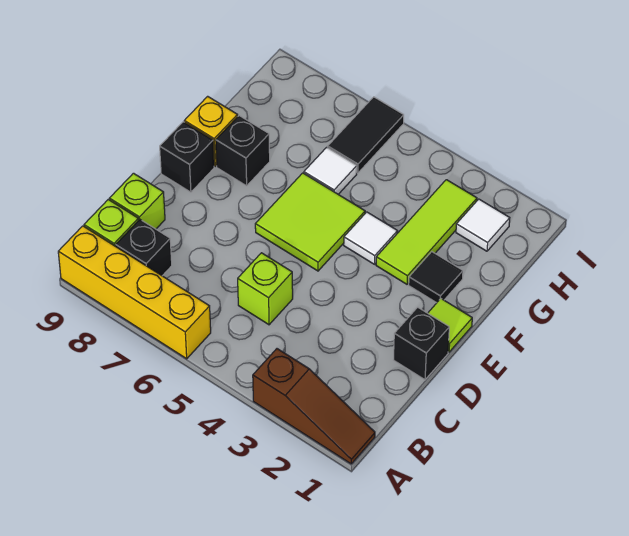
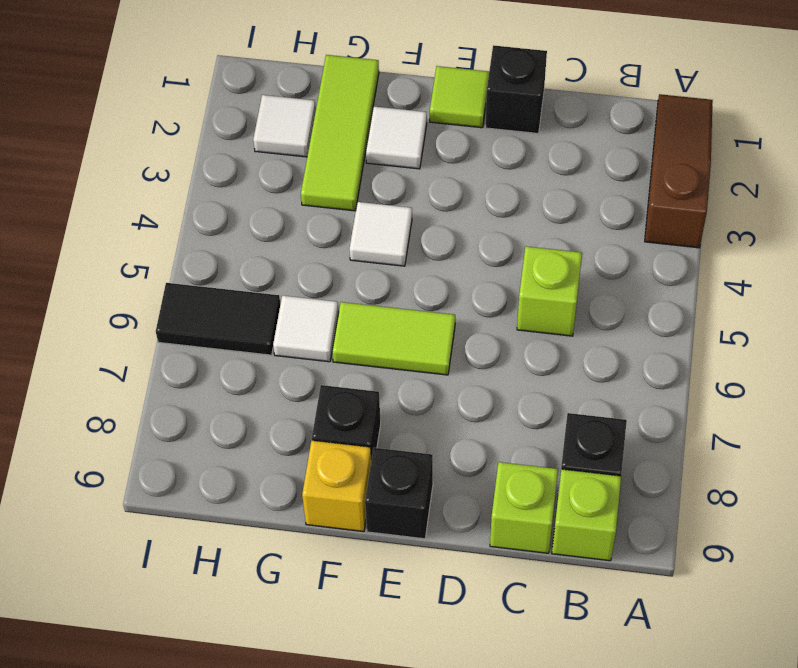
yellow 1x4 brick [58,226,211,359] -> none
lime 2x2 tile [255,173,365,271] -> lime 1x2 tile [332,302,455,375]
black 1x1 tile [409,252,463,303] -> white 1x1 tile [366,106,427,169]
lime 1x3 tile [376,180,477,284] -> lime 1x3 tile turned to [301,55,379,211]

